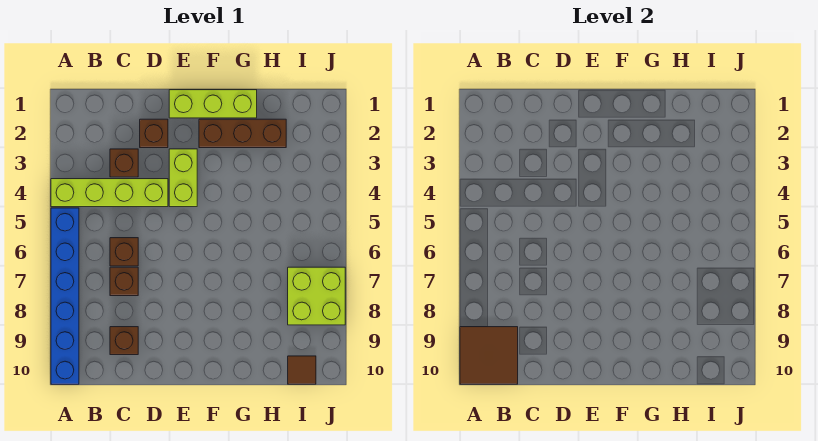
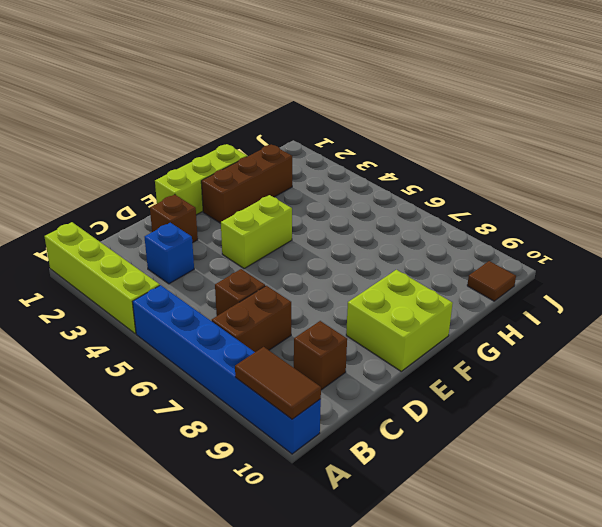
lime 1x4 brick [51,179,168,207] -> lime 1x4 brick turned to [44,222,160,334]
brown 2x2 tile [460,327,518,384] -> brown 1x2 tile [235,347,321,419]
brown 1x1 brick [110,149,138,177] -> blue 1x1 brick [145,223,194,284]
brown 1x1 brick [110,267,138,296] -> brown 1x2 brick [212,286,291,352]
lime 1x2 brick [169,149,197,207] -> lime 1x2 brick turned to [221,195,292,268]
lime 2x2 brick [288,267,345,325] -> lime 2x2 brick moved to [346,270,453,371]

